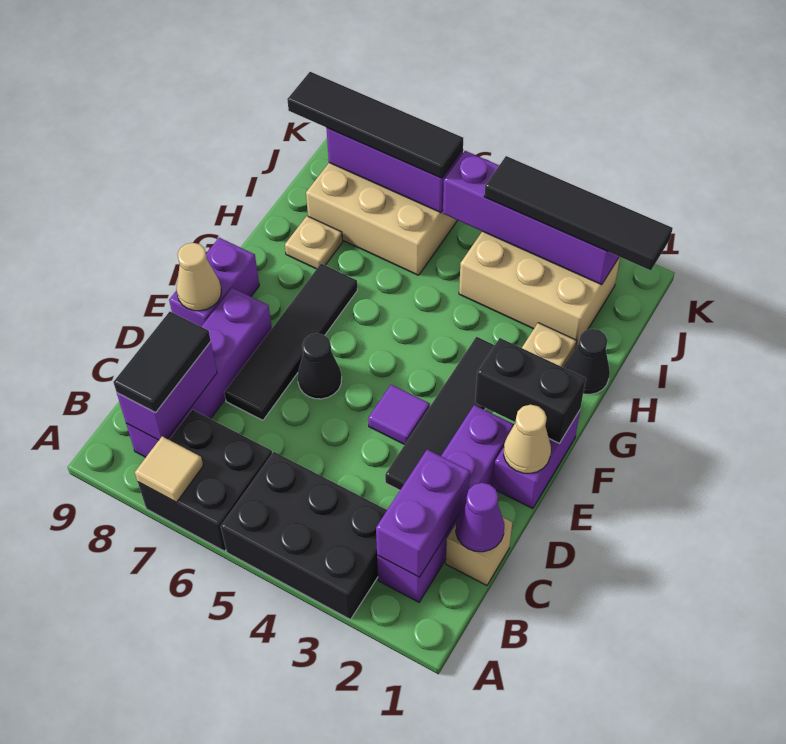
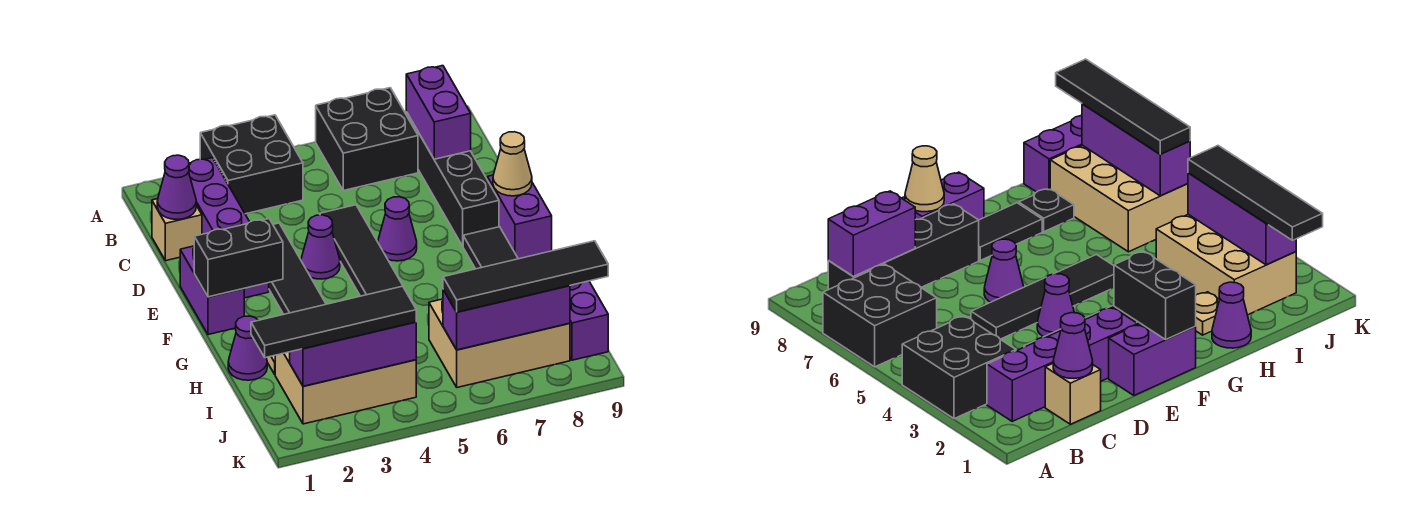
black 2x3 brick [221,452,387,620] -> black 2x2 brick [200,115,303,214]
tan 1x1 tile [135,436,203,502] -> none
purple 1x2 brick [376,450,470,577] -> purple 1x2 brick moved to [570,281,608,360]
purple 1x4 brick [126,288,272,457] -> black 1x4 brick [406,112,499,246]
black 1x2 tile [113,312,211,413] -> black 1x2 tile moved to [463,227,518,269]
black 1x4 tile [224,264,357,420] -> black 1x4 tile moved to [320,205,403,296]
tan 1x1 cone [504,405,551,473] -> none
purple 1x1 tile [368,385,430,445] -> purple 1x1 cone [301,215,340,279]
black 1x1 cone [298,333,342,399] -> purple 1x1 cone [378,197,417,261]
black 1x1 cone [566,329,610,394] -> purple 1x1 cone [228,316,267,380]
tan 1x1 plate [285,216,343,269] -> black 1x1 plate [1019,188,1074,232]
purple 1x4 brick [443,151,619,285] -> purple 1x3 brick [290,322,416,386]

